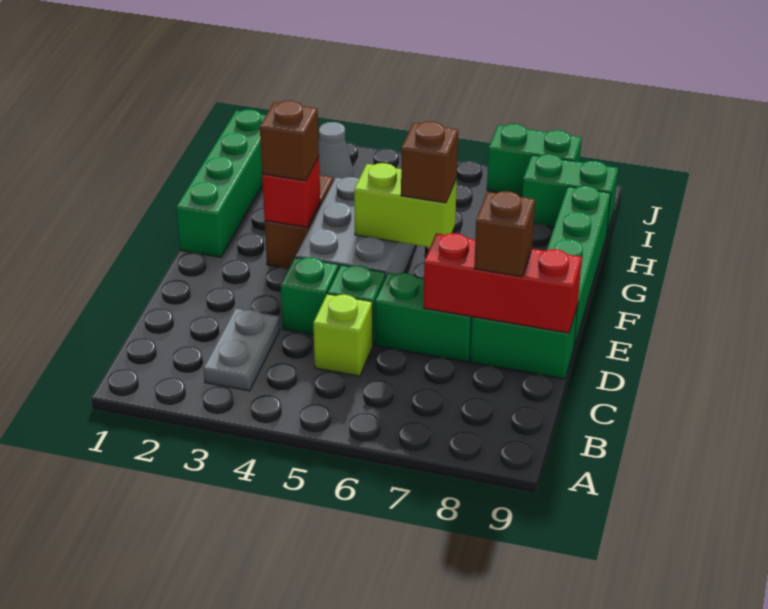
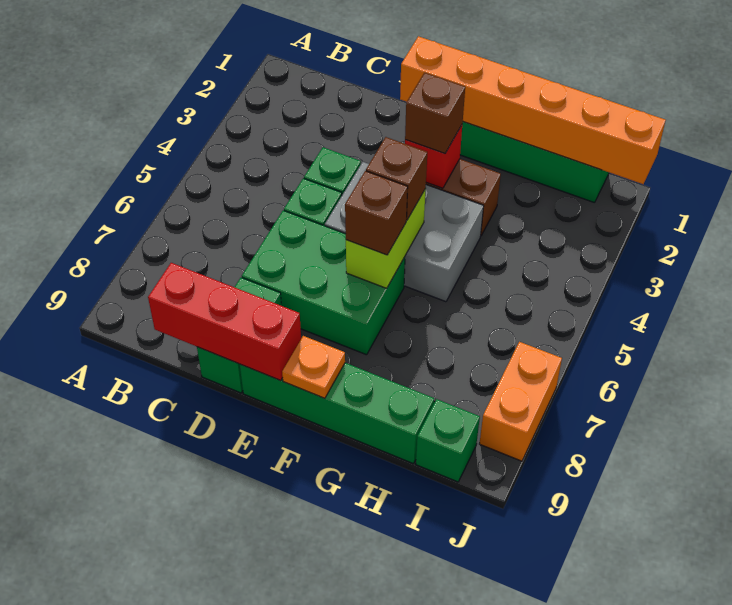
grey 1x2 plate [204,309,280,391] -> none
lime 1x1 brick [313,294,373,376] -> none
green 1x2 brick [375,273,472,362] -> green 2x3 brick [242,210,405,355]
red 1x3 brick [424,233,582,333] -> red 1x3 brick turned to [148,263,301,381]
brown 1x1 brick [474,191,535,277] -> brown 1x1 brick moved to [366,137,427,220]
none -> orange 1x6 brick [400,36,666,184]
none -> orange 1x1 plate [282,336,345,398]
grey 1x1 cone [319,122,354,181] -> none
green 1x2 brick [522,154,618,233] -> green 1x1 brick [416,399,480,482]
green 1x2 brick [487,124,582,196] -> orange 1x2 brick [480,342,562,461]

